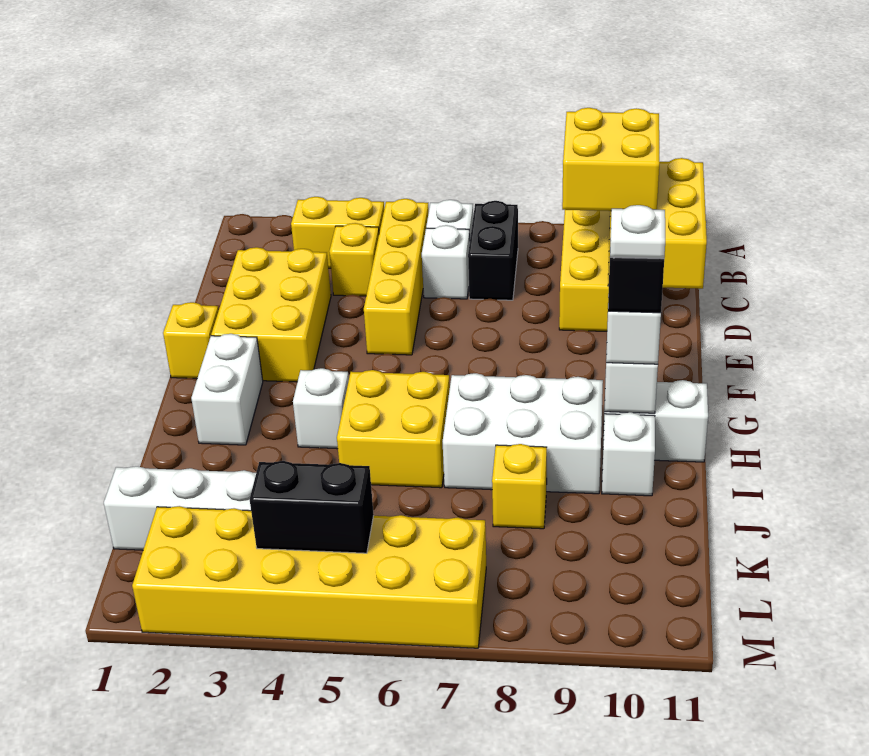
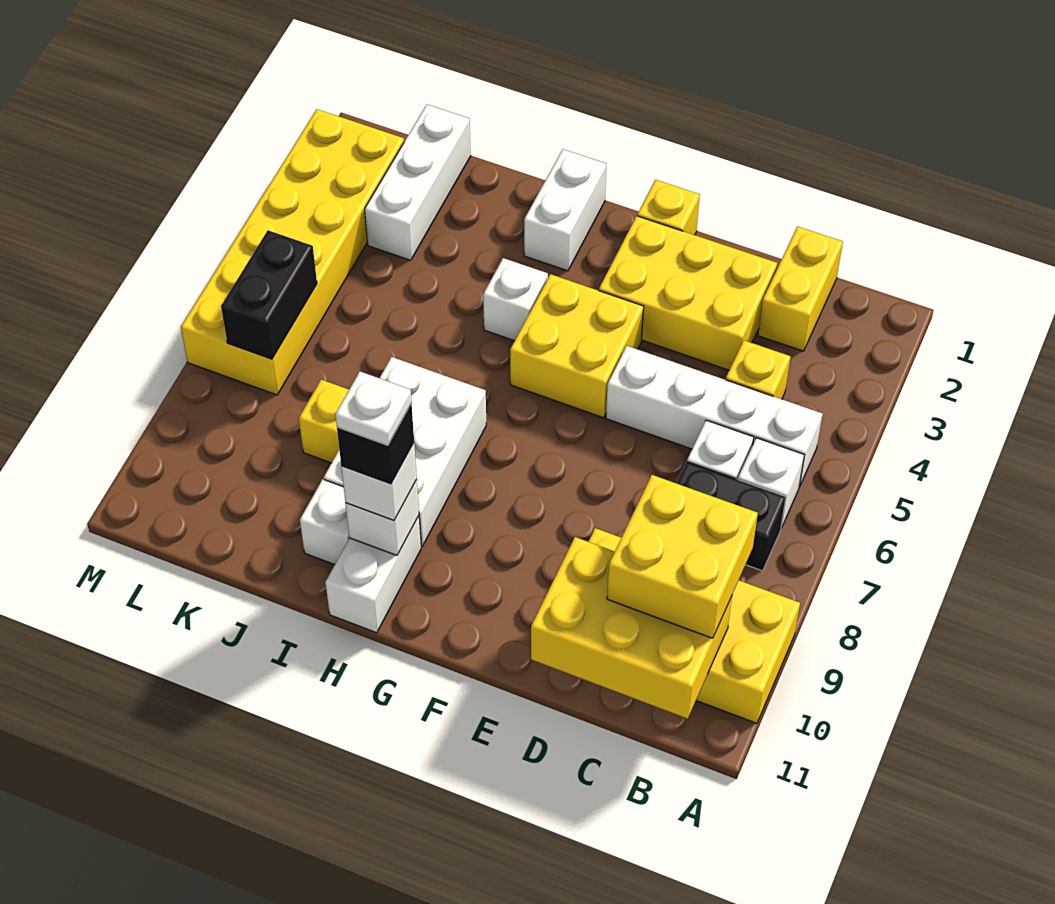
yellow 1x2 brick [291,197,384,268] -> yellow 1x2 brick moved to [758,226,843,351]
yellow 1x4 brick [364,199,429,355] -> white 1x4 brick [606,346,822,487]
white 1x2 brick [191,334,263,445] -> white 1x2 brick turned to [524,149,606,271]
yellow 2x2 brick [337,370,450,488] -> yellow 2x2 brick moved to [510,274,644,418]
black 1x2 brick [250,461,374,553] -> black 1x2 brick moved to [221,230,317,359]

